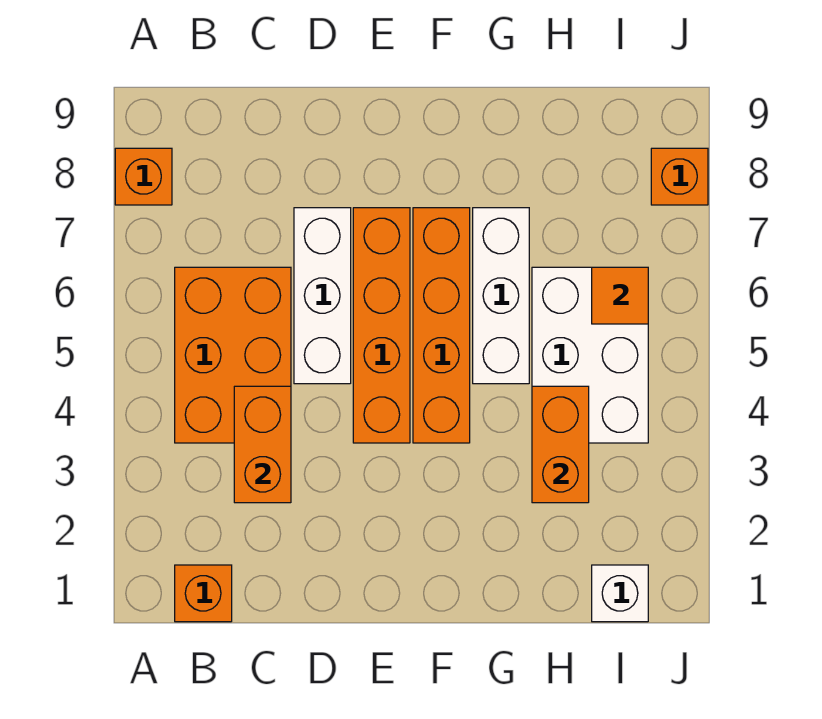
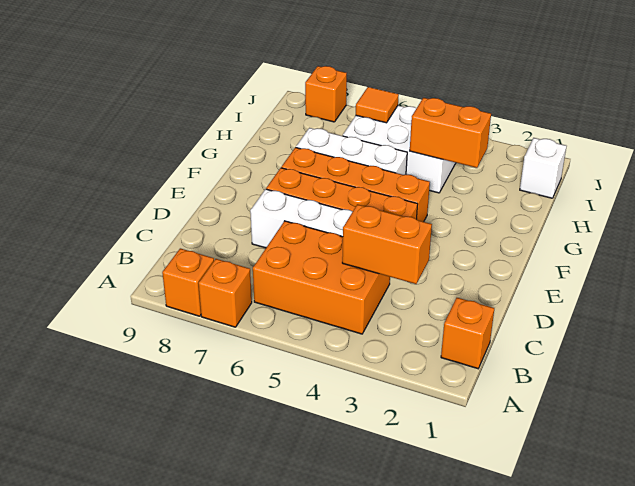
none -> orange 1x1 brick [199,259,252,327]

